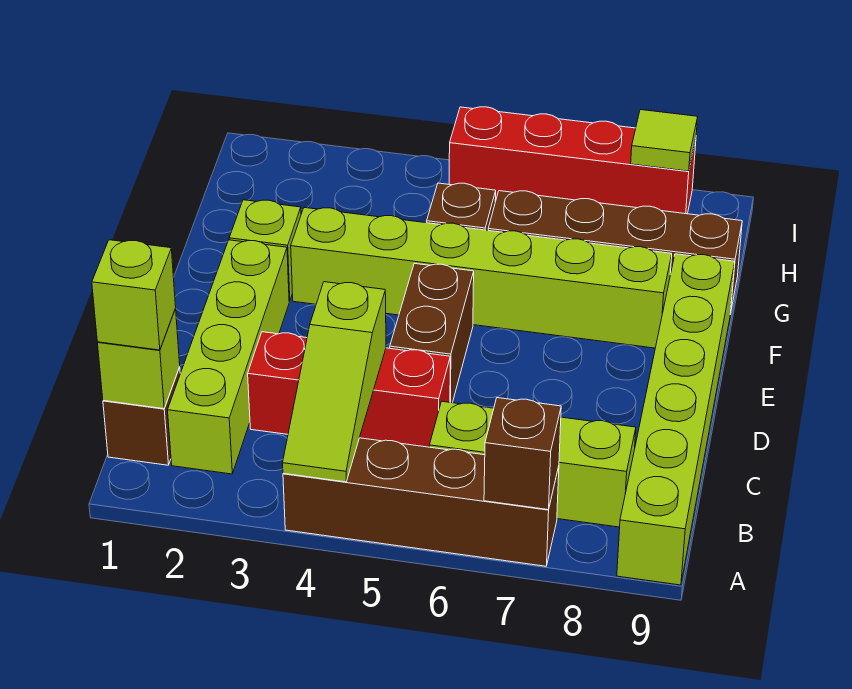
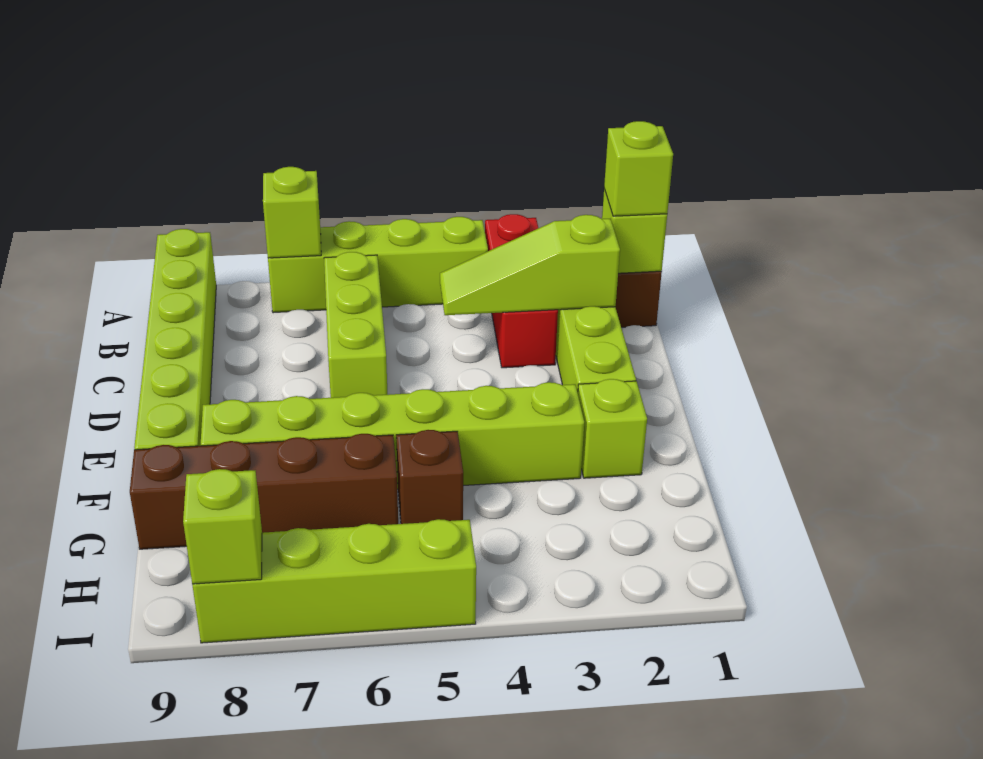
brown 1x4 brick [283,438,559,566] -> lime 1x4 brick [268,217,488,313]
lime 1x3 slope [283,282,386,482] -> lime 1x3 slope turned to [440,215,620,315]
brown 1x1 brick [484,398,561,510] -> lime 1x1 brick [263,167,321,258]
lime 1x3 brick [429,401,636,527] -> lime 1x3 brick turned to [324,252,388,398]
red 1x3 brick [248,332,450,447] -> red 1x3 brick turned to [485,214,558,368]
brown 1x2 brick [390,263,474,403] -> none
red 1x4 brick [449,107,696,214] -> lime 1x4 brick [192,519,476,643]
lime 1x1 tile [631,110,698,171] -> lime 1x1 brick [183,469,262,584]

